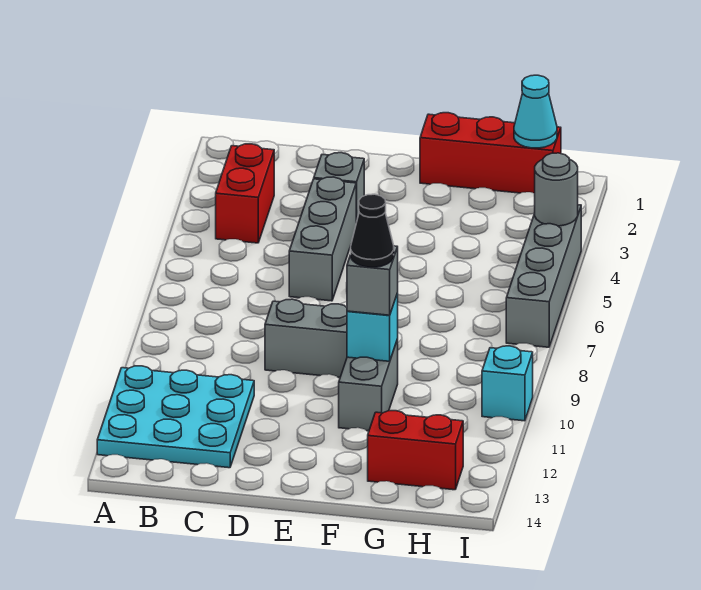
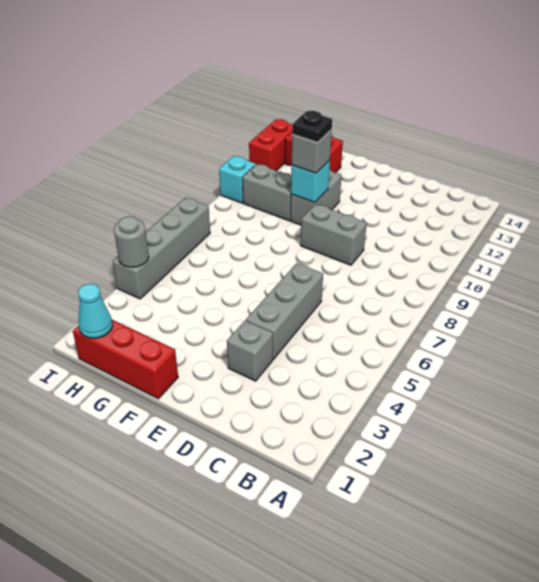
cyan 3x3 plate [97,366,254,468] -> none
red 1x2 brick [216,144,274,243] -> red 1x2 brick moved to [249,119,292,171]
black 1x1 cone [351,194,394,267] -> black 1x1 plate [292,111,332,142]
none -> grey 1x2 brick [243,164,291,221]

